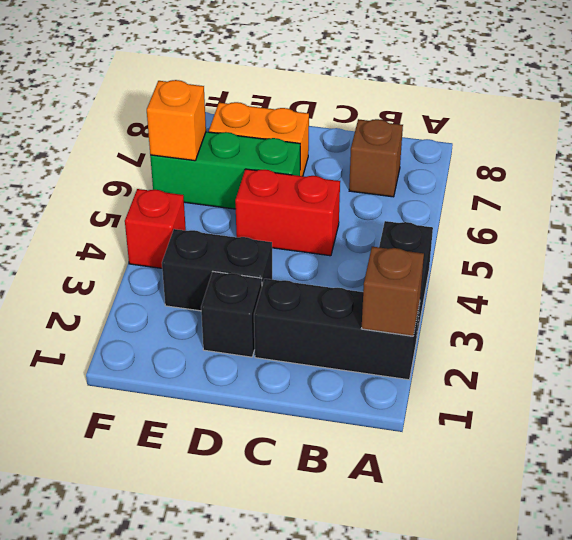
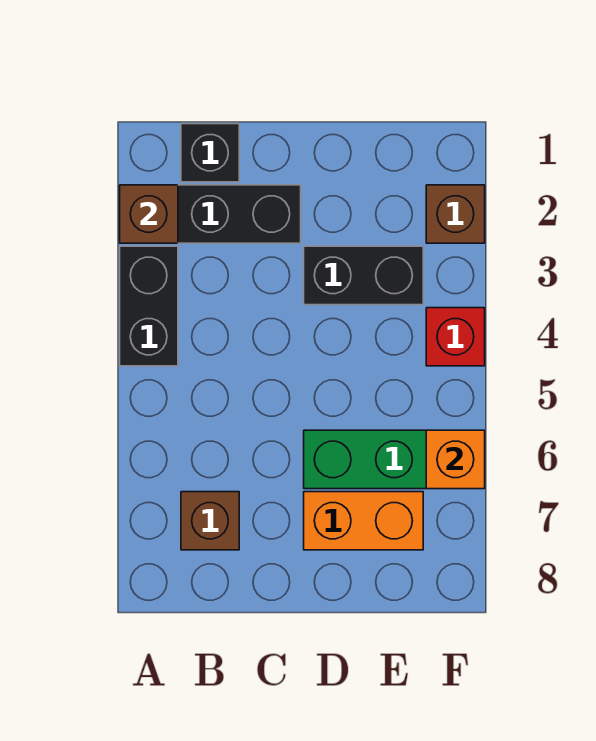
red 1x2 brick [235,169,340,256] -> none
black 1x1 brick [201,272,262,357] -> black 1x1 brick moved to [181,124,239,182]
none -> brown 1x1 brick [426,185,485,243]

